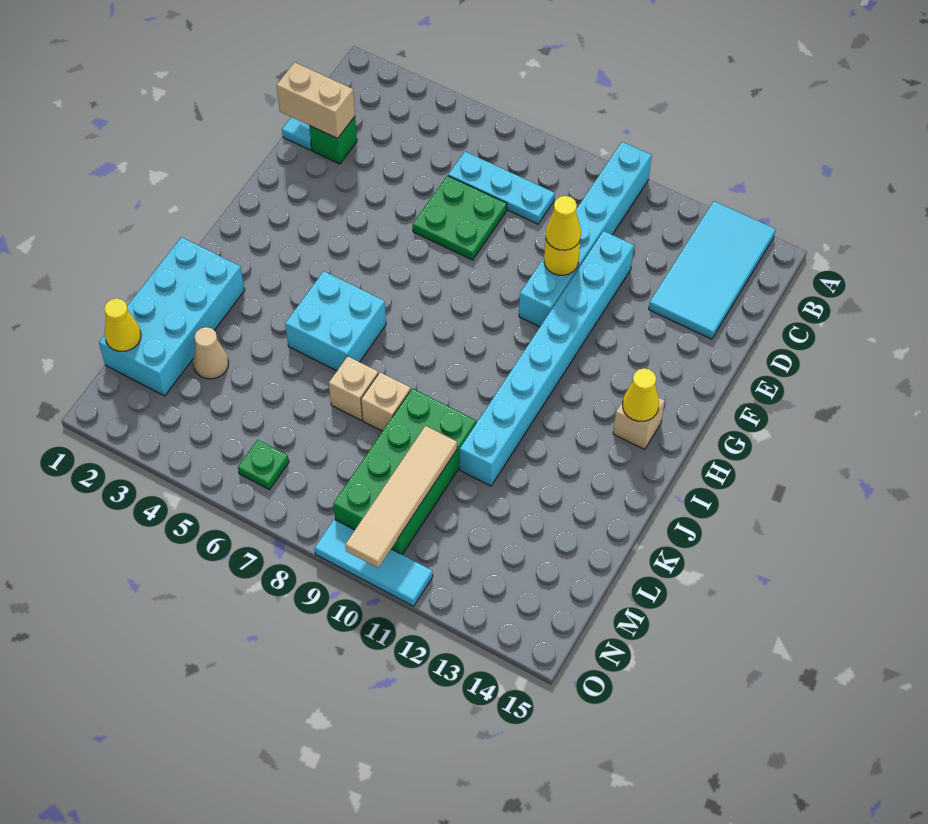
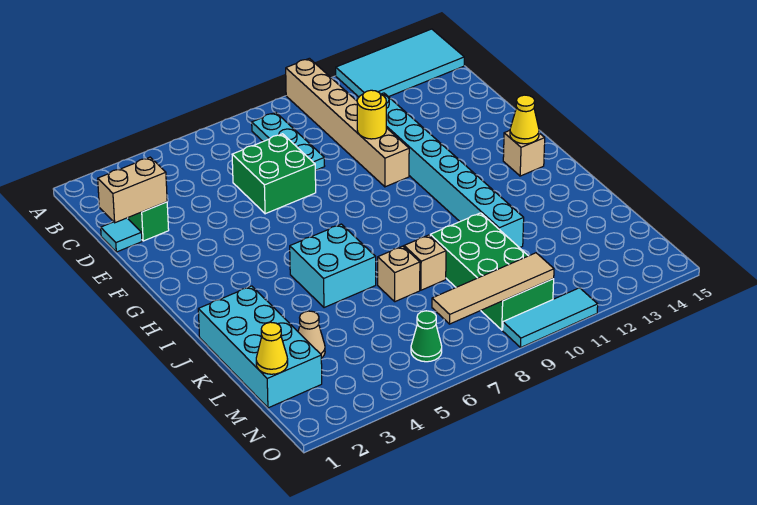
cyan 1x6 brick [519,142,652,327] -> tan 1x6 brick [286,58,409,187]
cyan 2x4 tile [649,201,776,339] -> cyan 2x4 tile turned to [336,29,464,97]
cyan 1x3 plate [448,152,555,224] -> cyan 1x3 plate turned to [252,112,325,170]
green 2x2 plate [413,176,507,260] -> green 2x2 brick [232,134,316,214]
yellow 1x1 cone [546,196,581,250] -> none
tan 1x4 tile [345,426,457,568] -> tan 1x4 tile turned to [432,253,554,324]
green 1x1 plate [238,440,289,489] -> green 1x1 cone [411,311,442,362]

